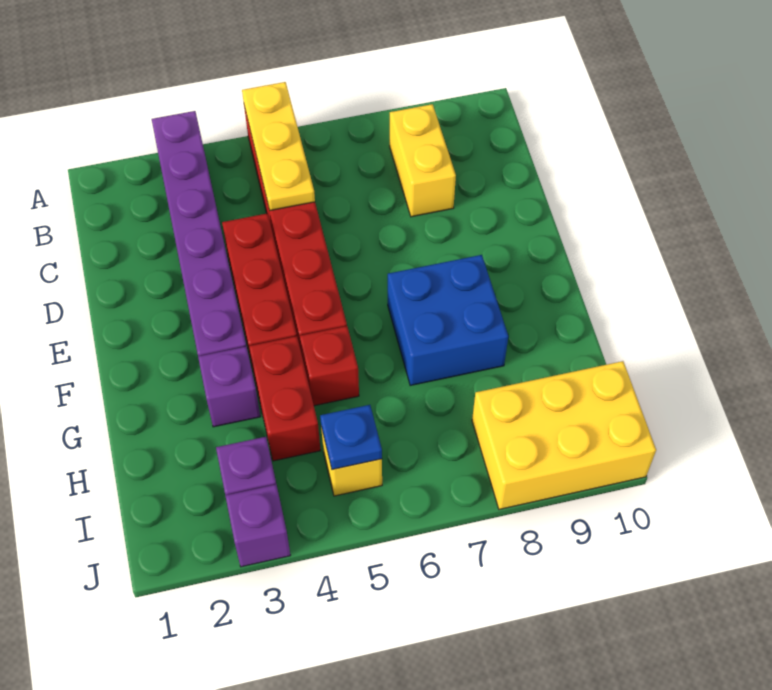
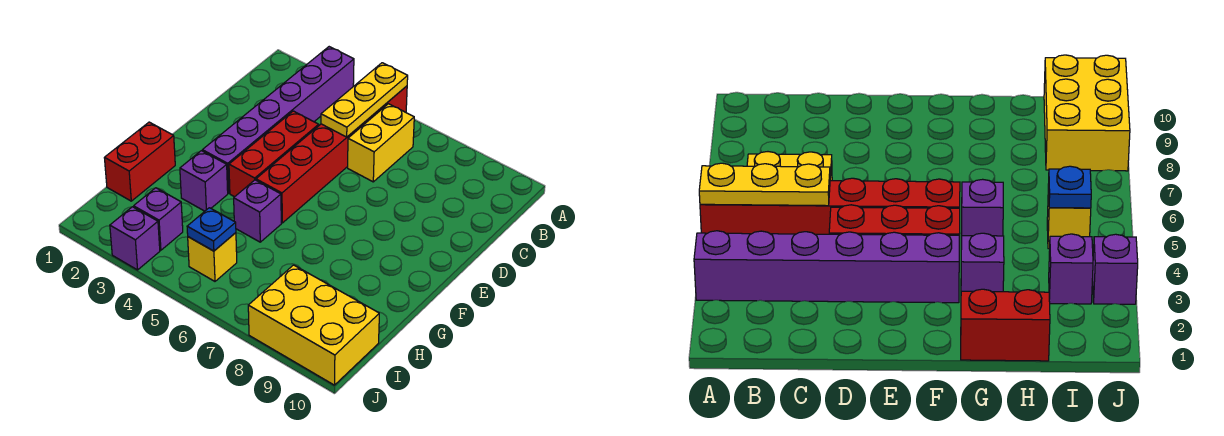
yellow 1x2 brick [390,104,456,217] -> yellow 1x2 brick moved to [348,104,414,182]
blue 2x2 brick [388,255,508,385] -> none
red 1x2 brick [249,336,321,461] -> red 1x2 brick moved to [105,122,175,201]
red 1x1 brick [300,326,359,406] -> purple 1x1 brick [234,180,281,242]

